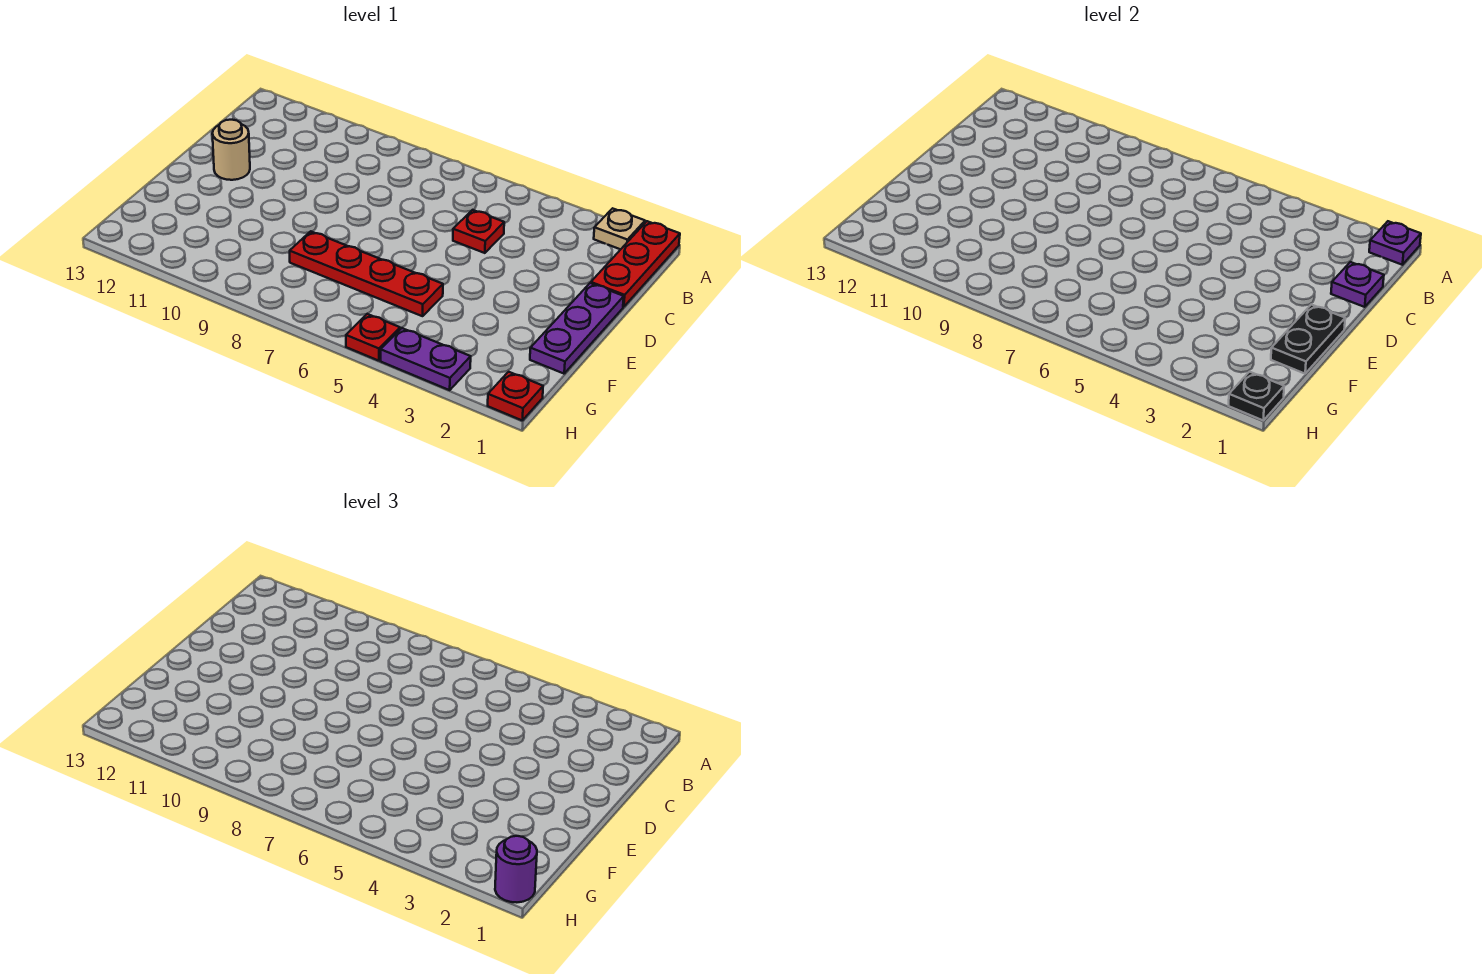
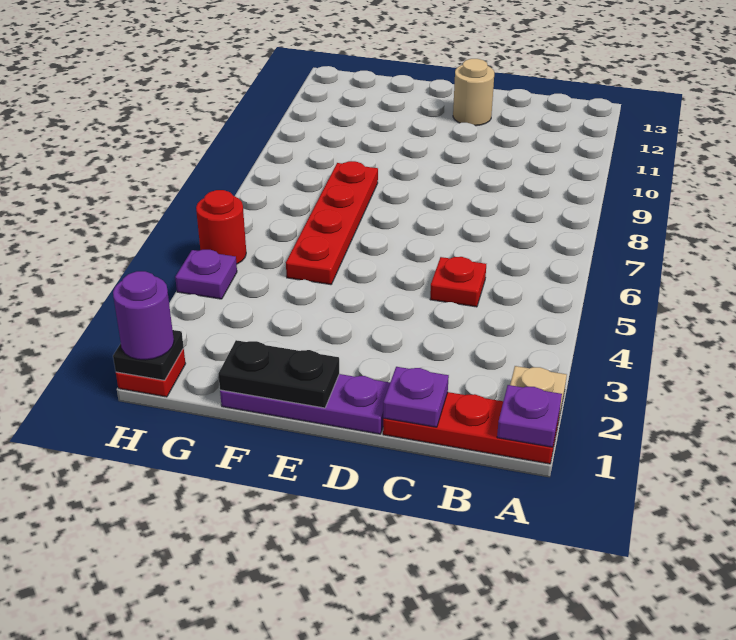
purple 1x2 plate [381,328,471,390] -> purple 1x1 plate [175,250,237,299]
red 1x1 plate [346,314,400,361] -> red 1x1 round brick [196,190,246,264]

